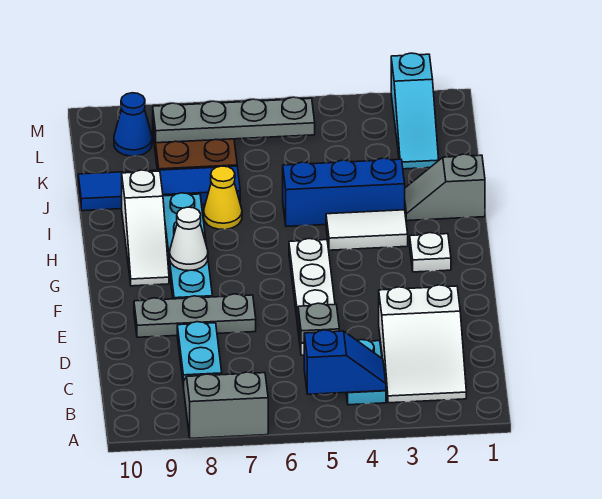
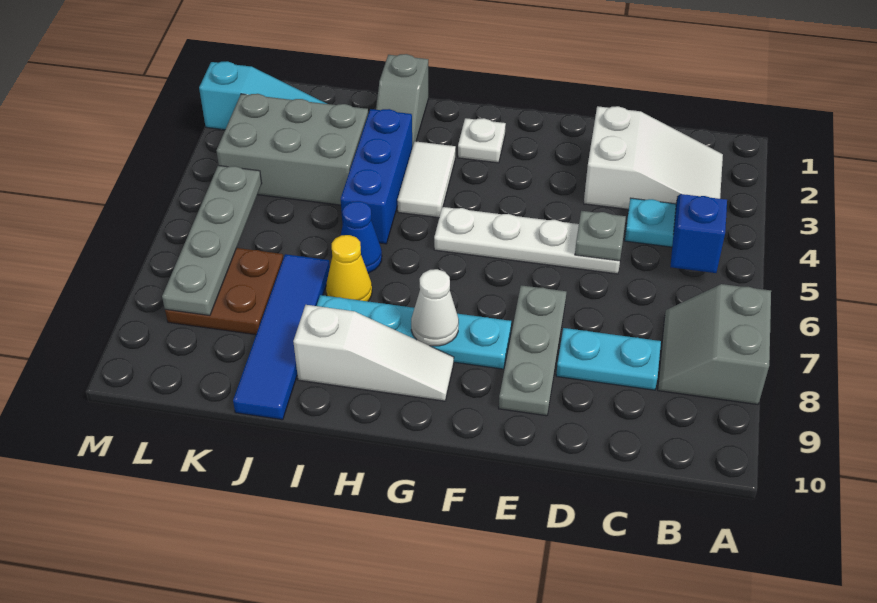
none -> grey 2x3 brick [216,94,368,205]
blue 1x1 cone [114,93,152,156] -> blue 1x1 cone moved to [340,201,382,273]

